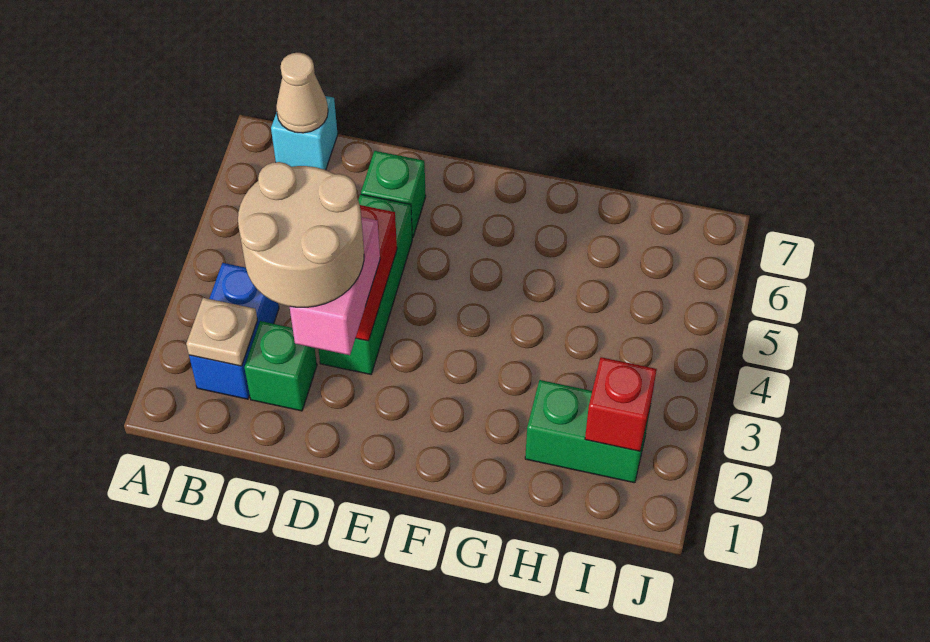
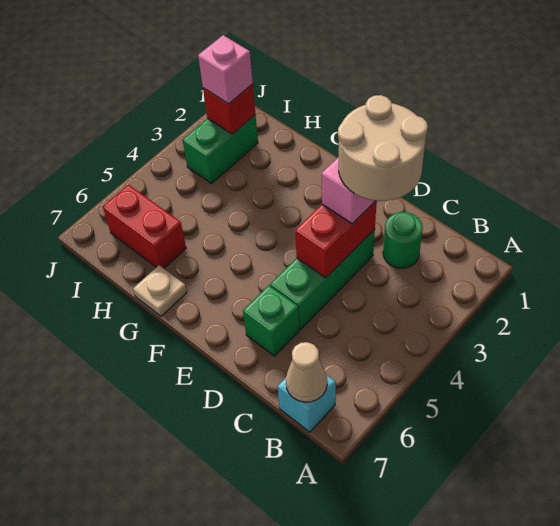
blue 1x2 brick [189,263,279,399] -> none
tan 1x1 plate [186,298,257,366] -> tan 1x1 plate moved to [133,265,187,316]
green 1x1 brick [244,321,317,411] -> green 1x1 round brick [383,212,423,268]
green 1x2 brick [525,380,650,483] -> green 1x2 brick turned to [183,115,258,184]
none -> red 1x2 brick [103,185,186,268]
none -> pink 1x1 brick [198,35,253,104]

